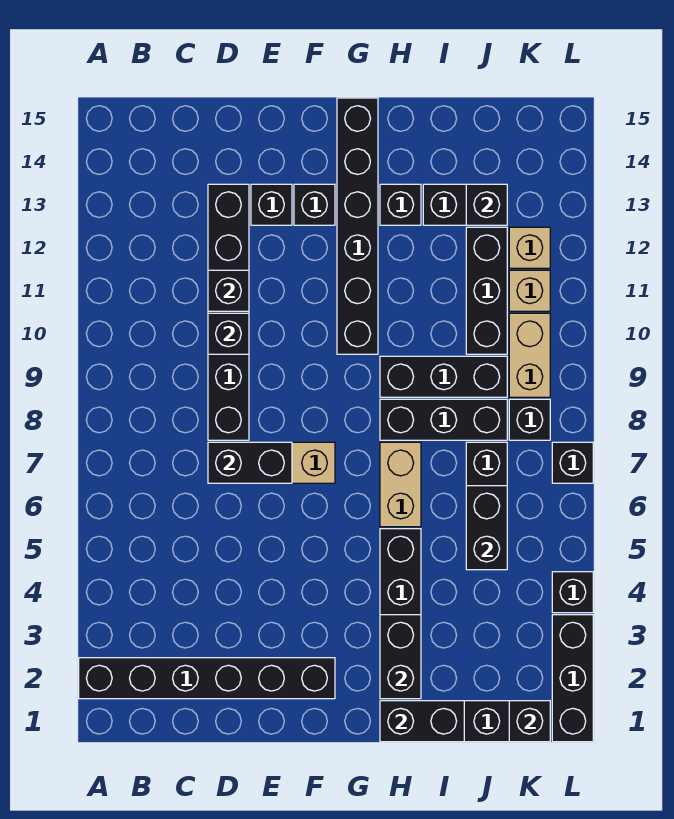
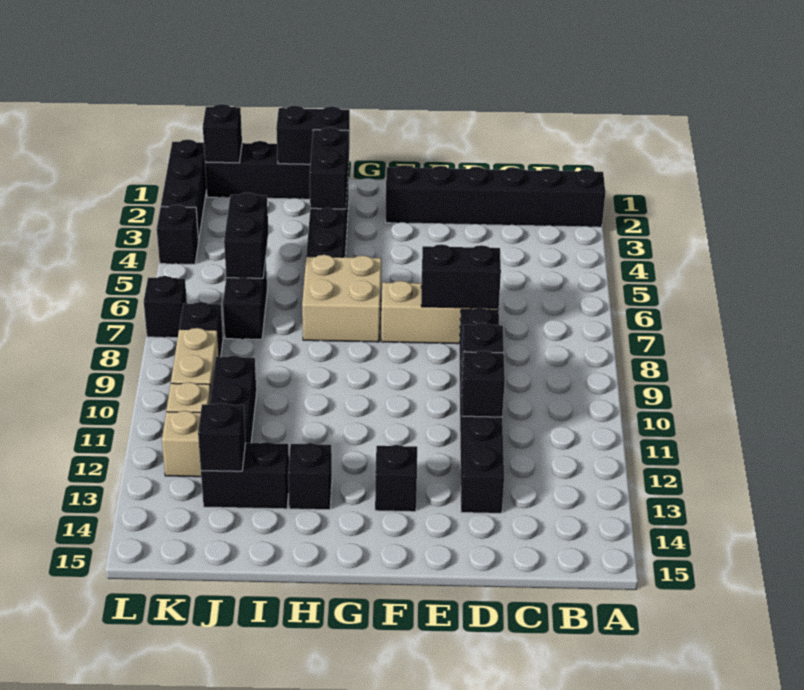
black 1x1 brick [251,184,292,225] -> none
black 1x6 brick [337,98,378,354] -> none
tan 1x2 brick [380,442,421,527] -> tan 2x2 brick [302,255,381,342]
black 1x3 brick [380,399,507,440] -> none
black 1x3 brick [380,356,507,397] -> none

